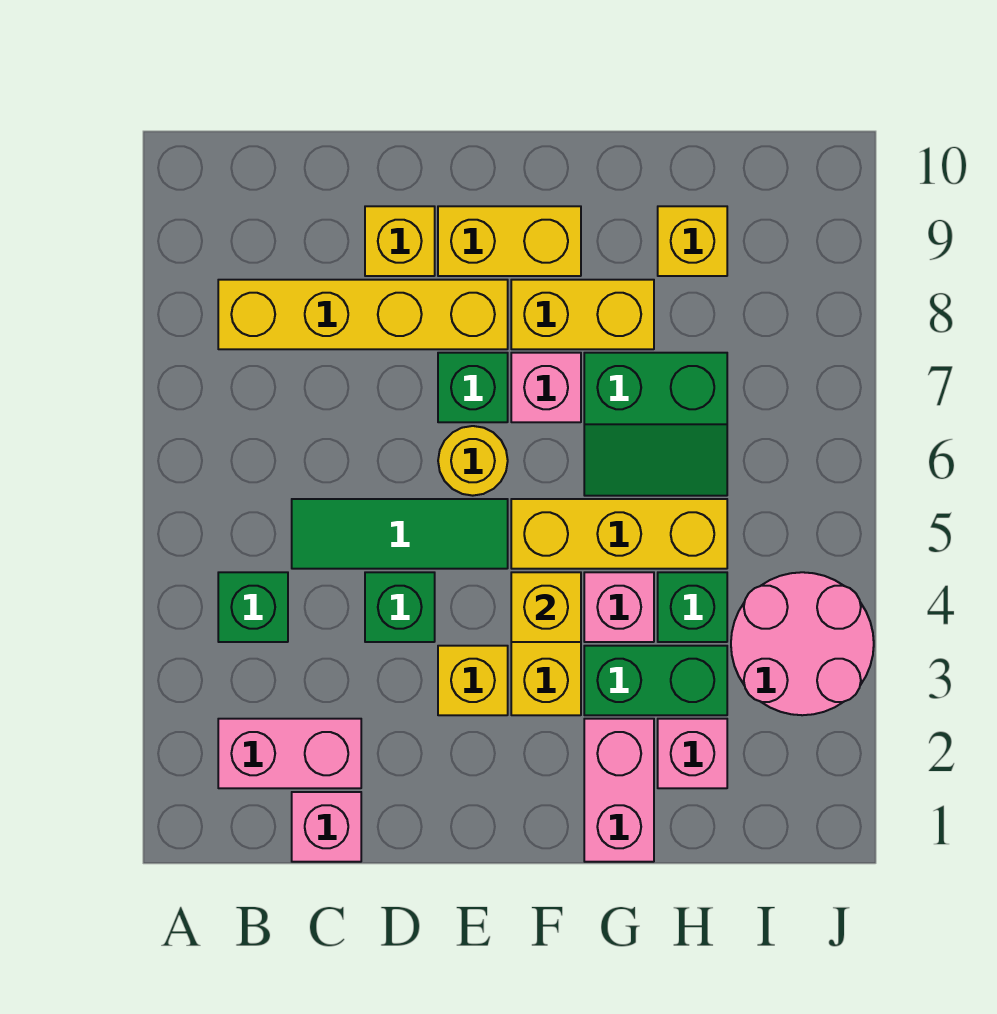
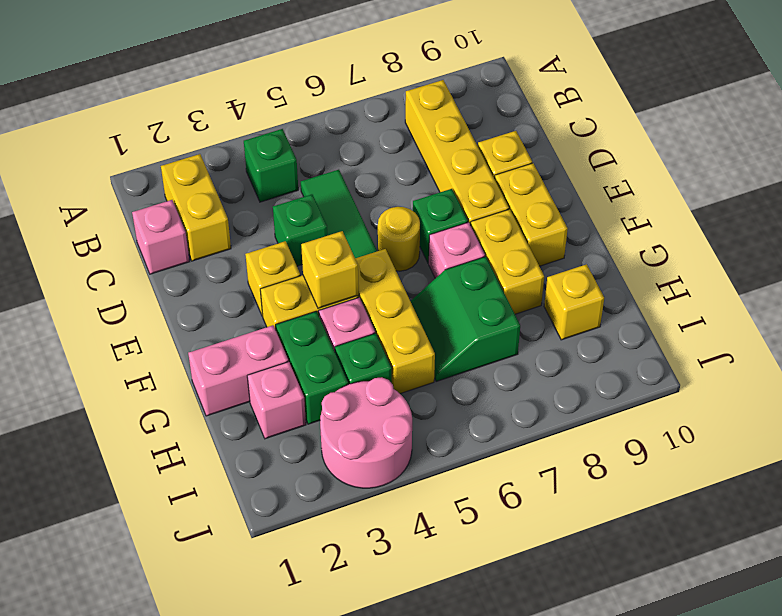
pink 1x2 brick [218,719,361,788] -> yellow 1x2 brick [161,154,231,261]

